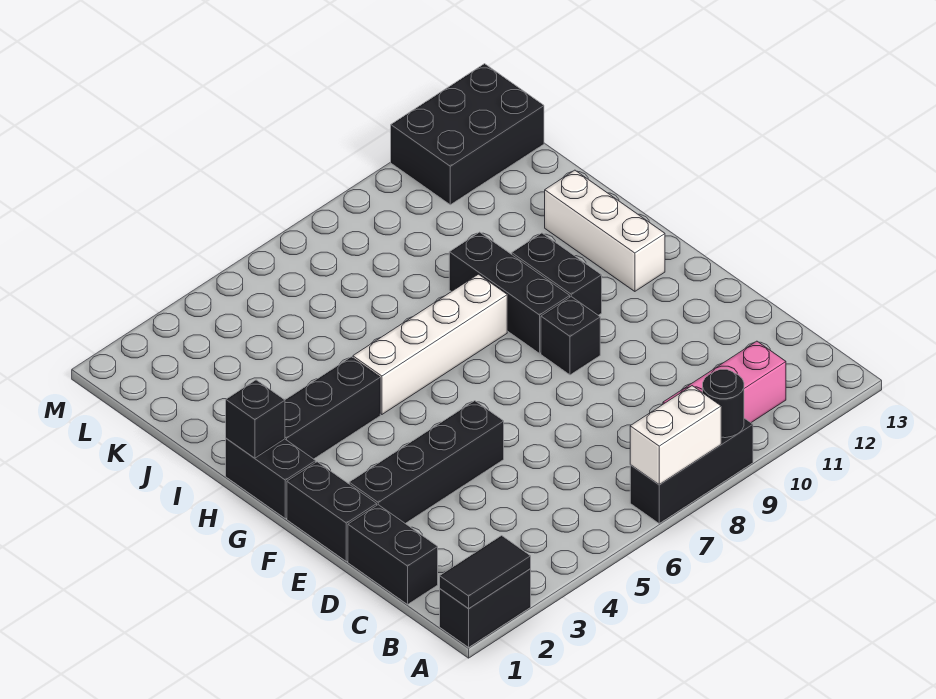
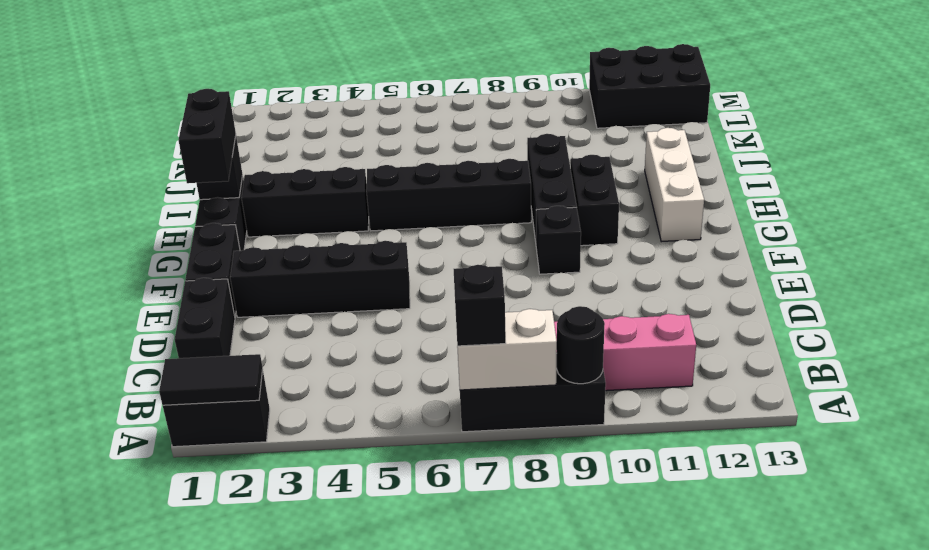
none -> black 1x1 brick [454,265,506,346]
none -> black 1x2 brick [178,89,236,183]
white 1x4 brick [353,274,507,414] -> black 1x4 brick [366,159,531,231]

